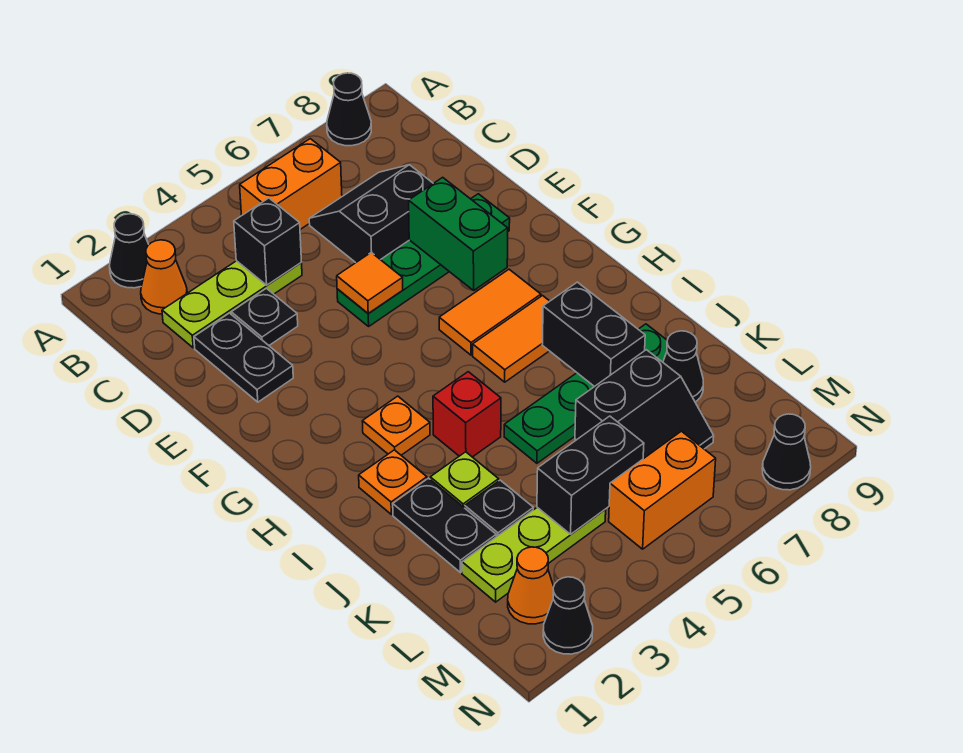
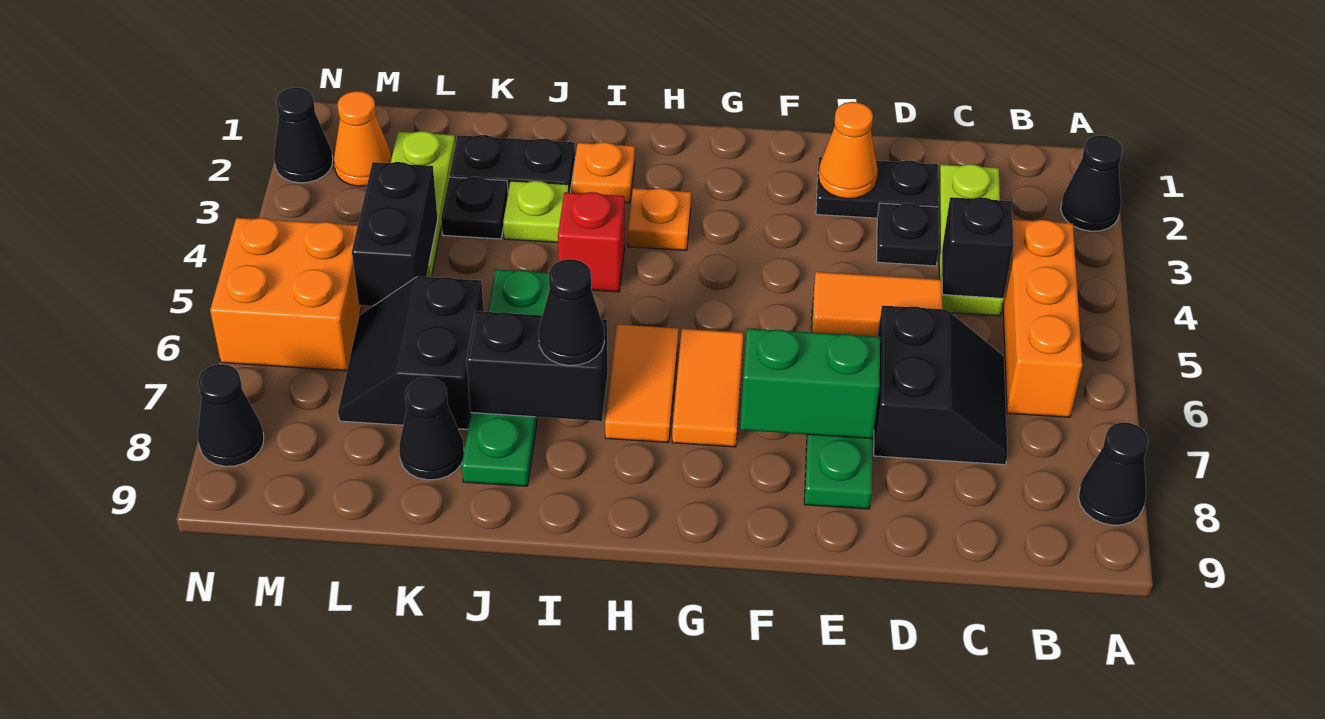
orange 1x1 cone [141,240,187,314] -> orange 1x1 cone moved to [818,102,878,199]
orange 1x2 brick [240,139,342,229] -> orange 1x3 brick [1003,220,1082,417]
orange 1x1 tile [337,252,403,314] -> orange 1x2 tile [812,272,942,337]
none -> black 1x1 cone [539,259,604,365]
orange 1x2 brick [609,431,716,549] -> orange 2x2 brick [210,218,362,371]

